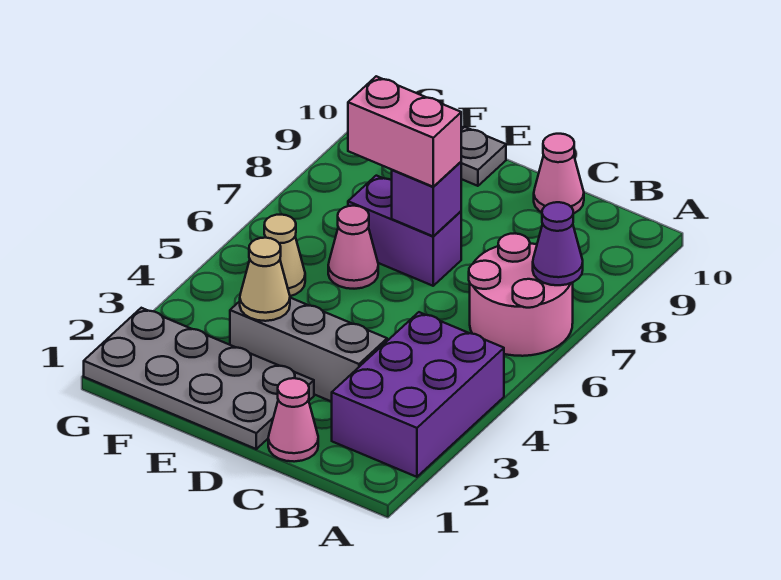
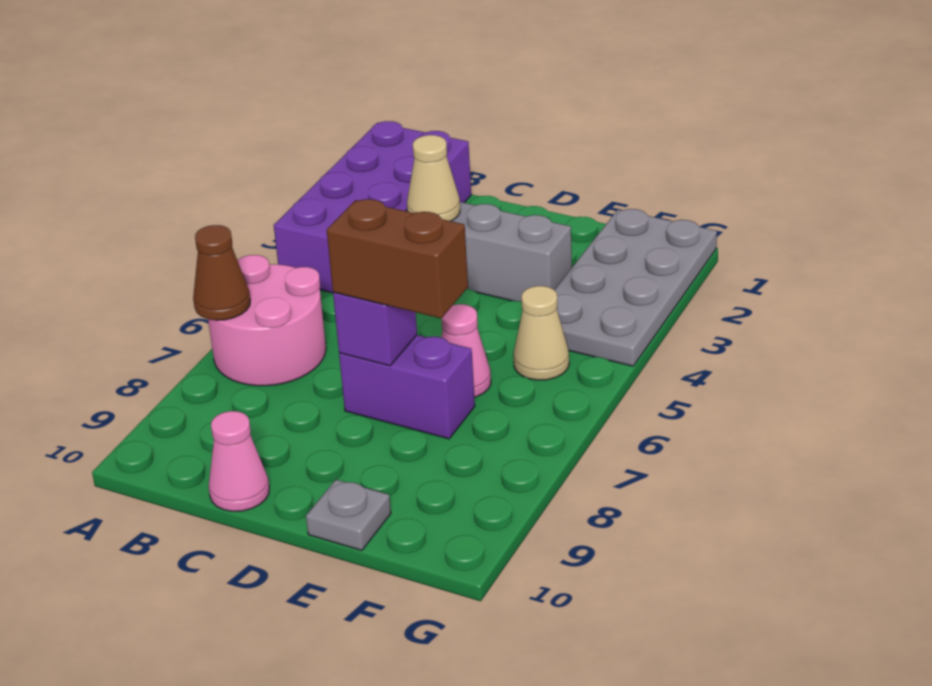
purple 2x3 brick [332,312,504,477] -> purple 2x4 brick [274,121,471,293]
purple 1x1 cone [533,202,583,285] -> brown 1x1 cone [193,225,250,320]
pink 1x1 cone [268,378,318,462] -> none
grey 2x4 plate [84,308,314,449] -> grey 2x4 plate turned to [555,209,717,366]
pink 1x2 brick [348,76,461,187] -> brown 1x2 brick [327,199,468,318]
tan 1x1 cone [240,238,290,321] -> tan 1x1 cone moved to [407,135,460,221]

